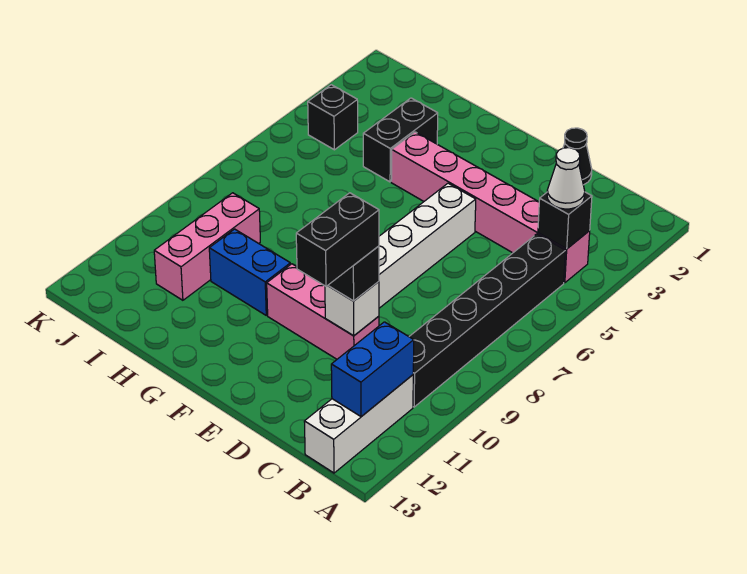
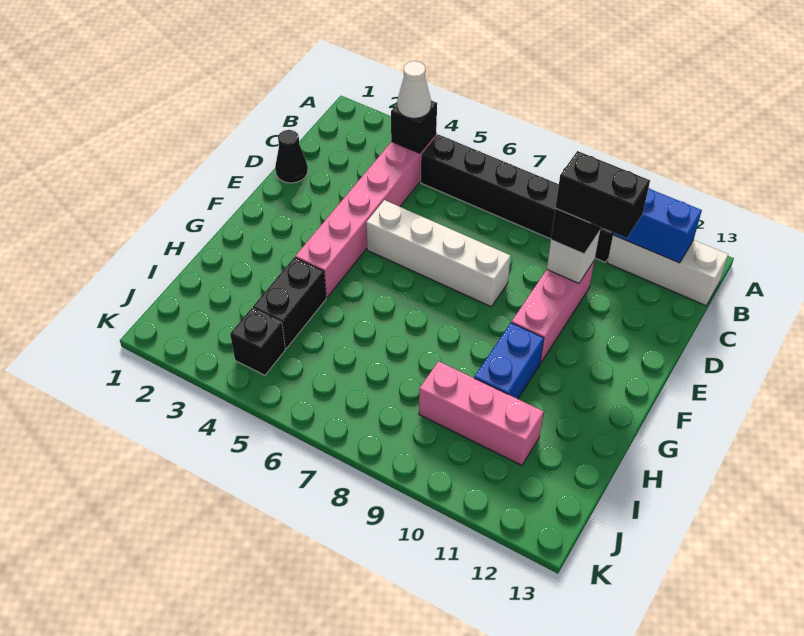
black 1x2 brick [363,98,438,182] -> black 1x2 brick turned to [253,257,326,349]

